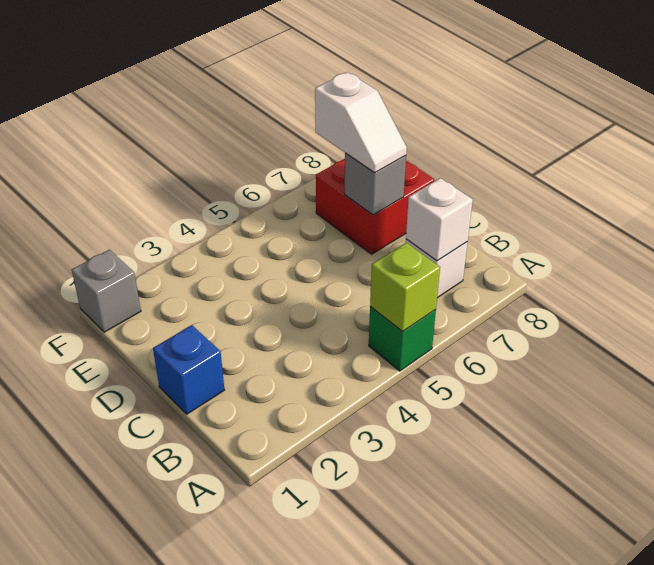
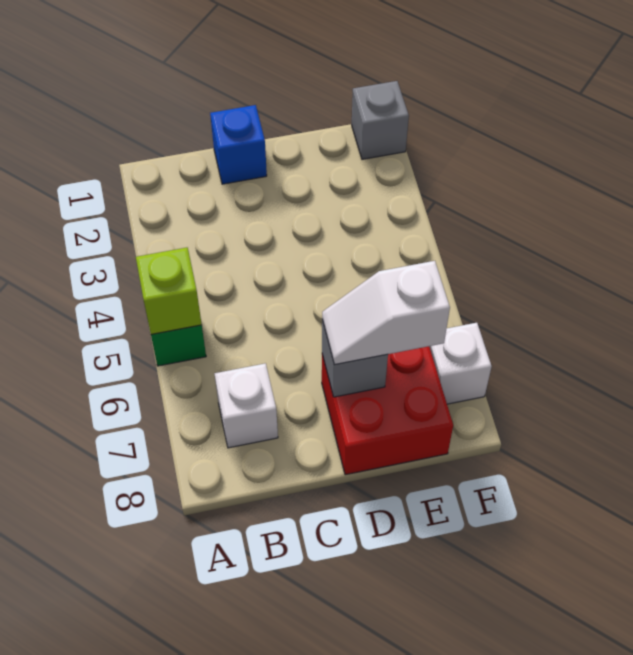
white 1x1 brick [406,178,473,261] -> white 1x1 brick moved to [429,323,492,404]

